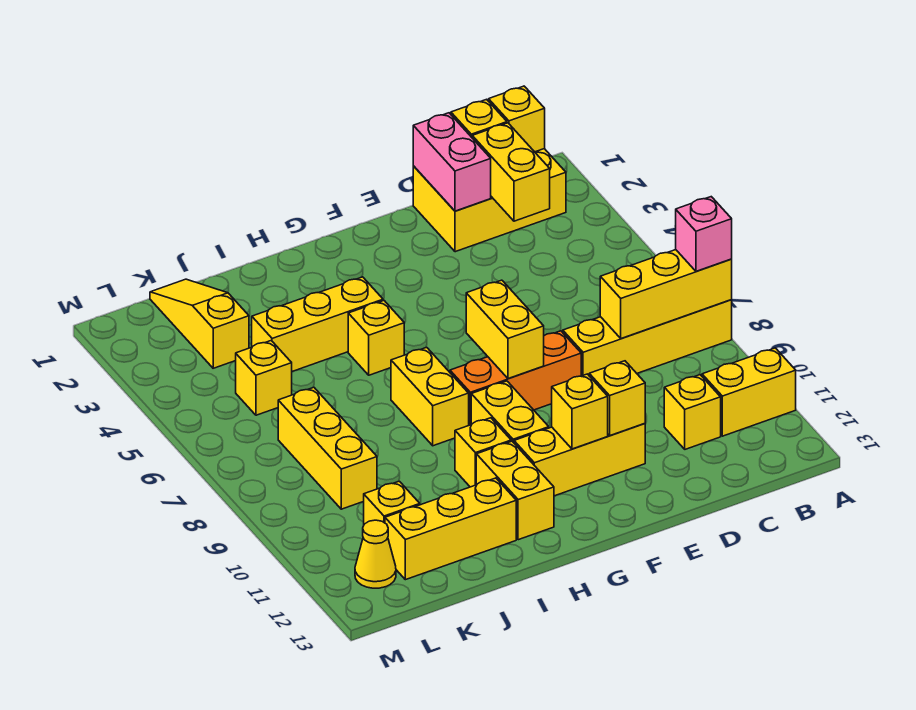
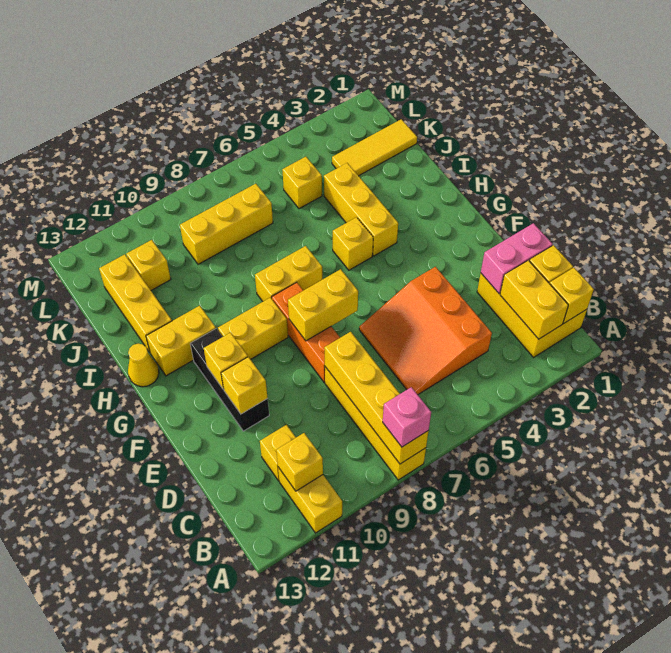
yellow 1x3 brick [600,250,732,338] -> yellow 1x4 brick [324,332,429,464]
yellow 1x2 brick [472,123,550,221] -> yellow 1x2 brick turned to [500,260,568,339]
none -> orange 3x3 slope [359,267,492,395]
yellow 1x3 brick [514,423,645,496] -> black 1x3 brick [190,328,269,431]
yellow 1x1 brick [455,418,511,487] -> yellow 1x1 brick moved to [276,433,323,491]
yellow 1x3 slope [150,279,249,368] -> yellow 1x3 tile [332,119,417,176]
yellow 1x1 cone [355,520,396,588] -> yellow 1x1 cone moved to [128,344,159,387]

